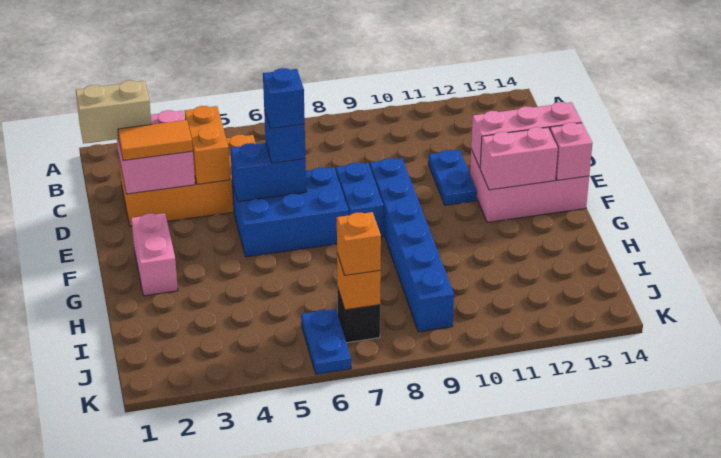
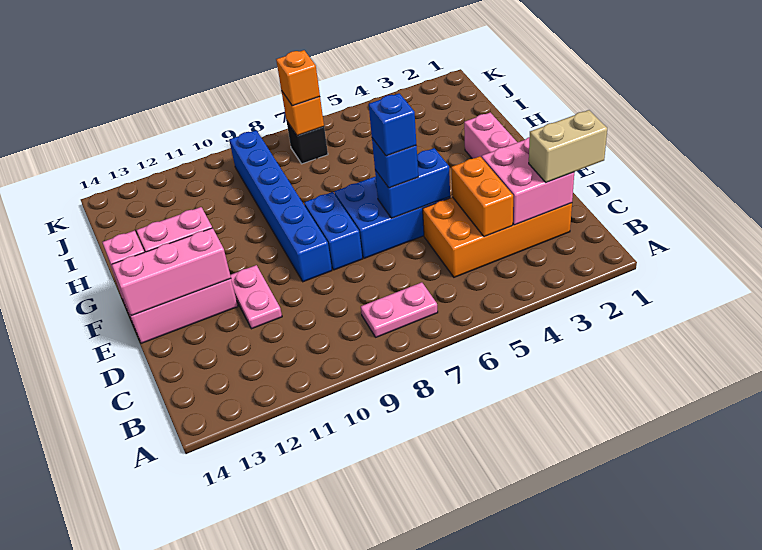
none -> pink 1x2 plate [361,282,438,337]
orange 1x2 tile [118,120,193,160] -> none
blue 1x2 plate [428,150,477,205] -> pink 1x2 plate [230,265,282,329]
blue 1x2 plate [301,309,351,374] -> none

